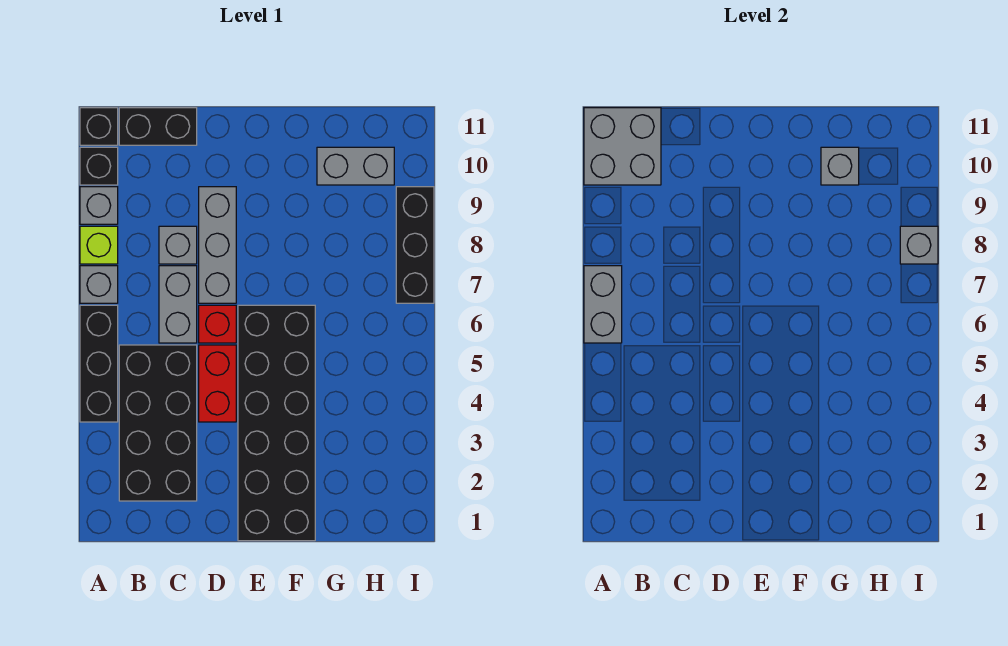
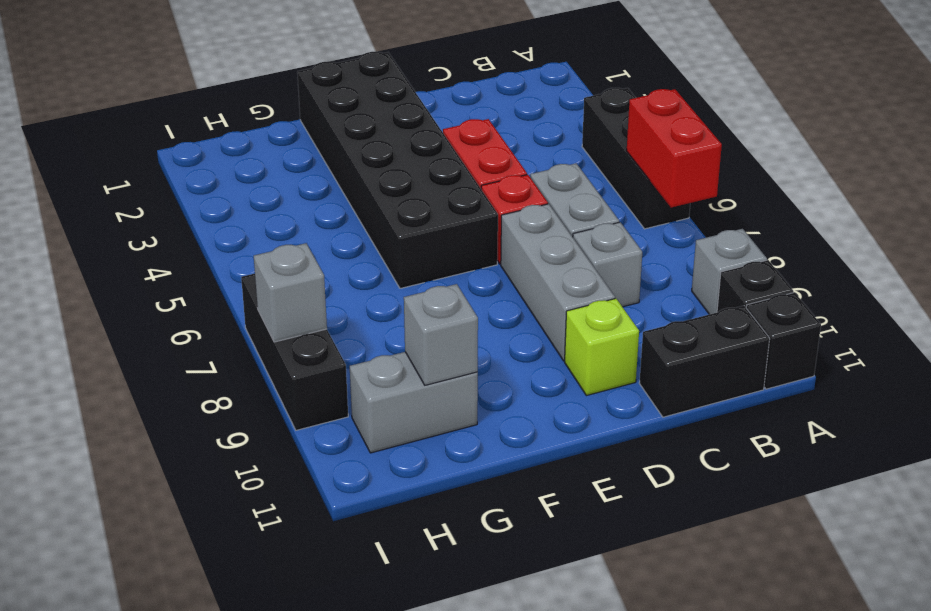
grey 1x2 brick [584,266,622,343] -> red 1x2 brick [627,89,722,207]
grey 1x1 brick [80,266,118,303] -> none
lime 1x1 brick [80,226,118,264] -> lime 1x1 brick moved to [565,299,639,396]
grey 2x2 brick [584,108,661,185] -> none
black 2x4 brick [119,345,197,501] -> none

